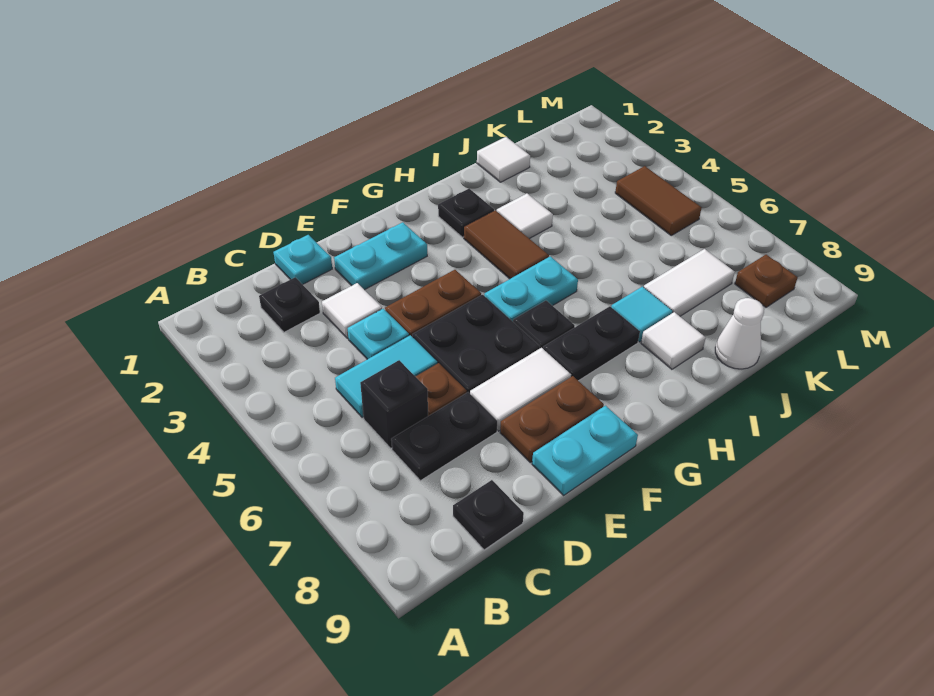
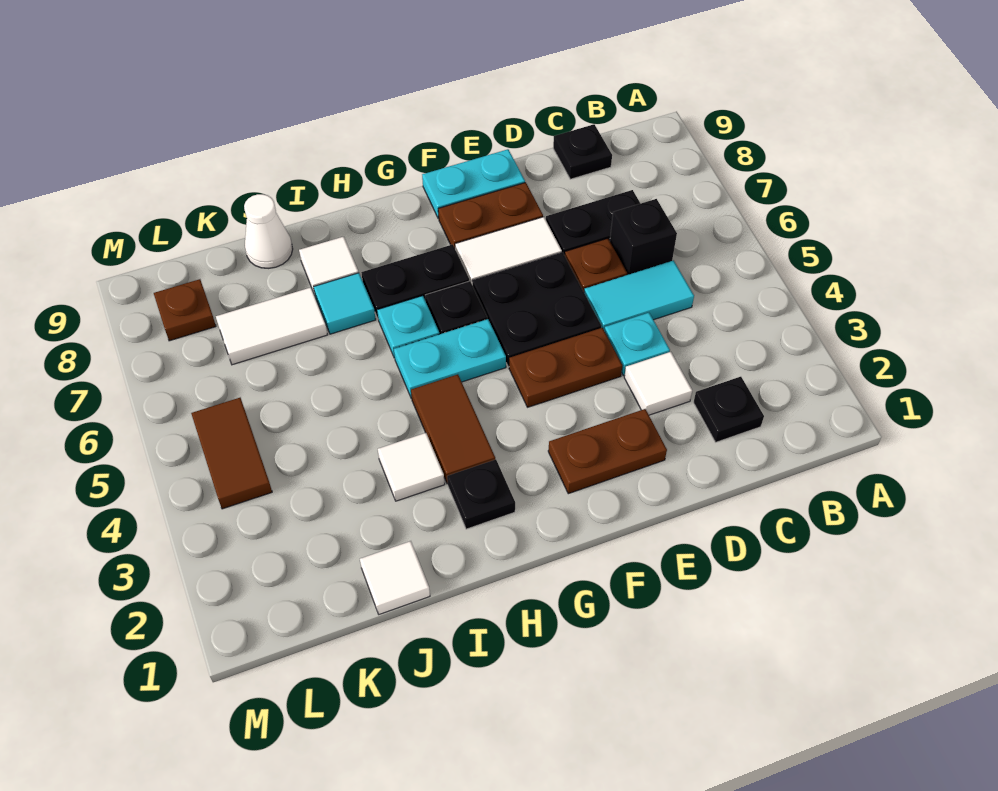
cyan 1x1 plate [273,235,332,285] -> cyan 1x1 plate moved to [377,296,439,358]
cyan 1x2 plate [334,222,427,290] -> brown 1x2 plate [548,409,667,494]

